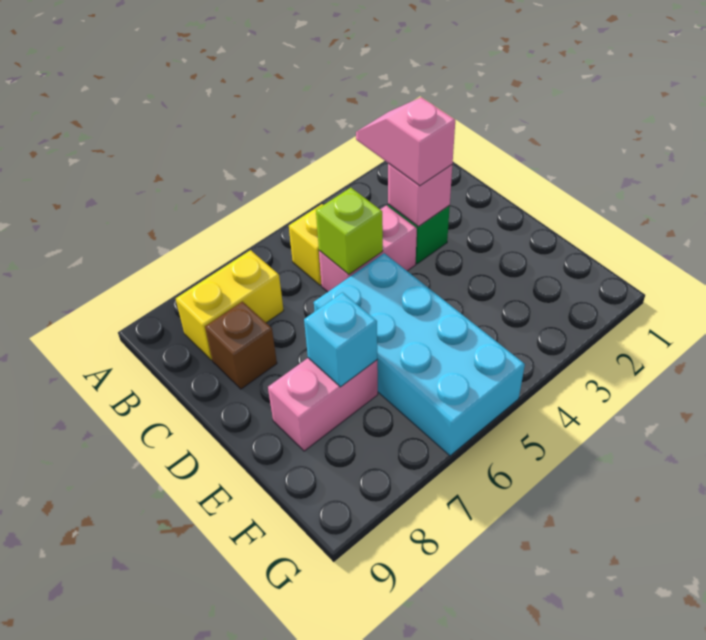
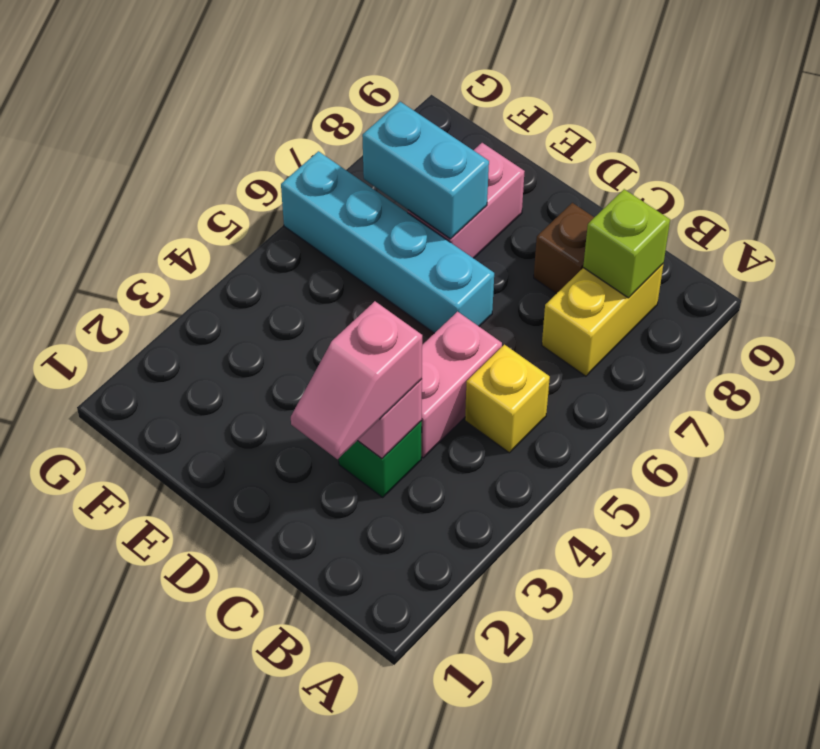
pink 1x2 slope [356,97,455,186] -> pink 1x2 slope turned to [291,301,422,459]
lime 1x1 brick [316,188,383,274] -> lime 1x1 brick moved to [583,189,670,298]
cyan 2x4 brick [314,253,525,456] -> cyan 1x4 brick [281,151,494,333]
cyan 1x1 brick [304,292,377,387] -> cyan 1x2 brick [362,102,489,239]

